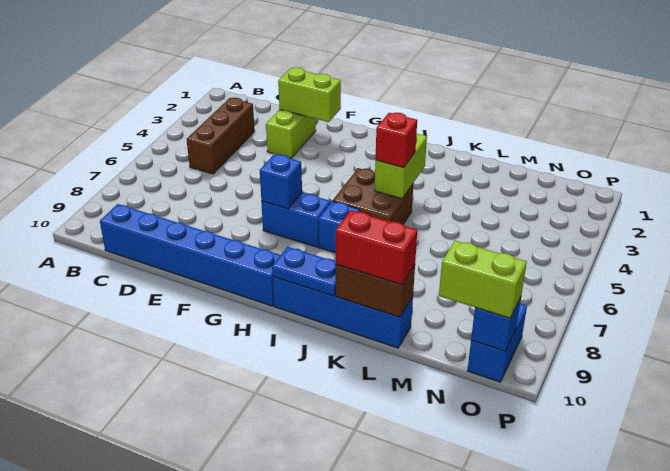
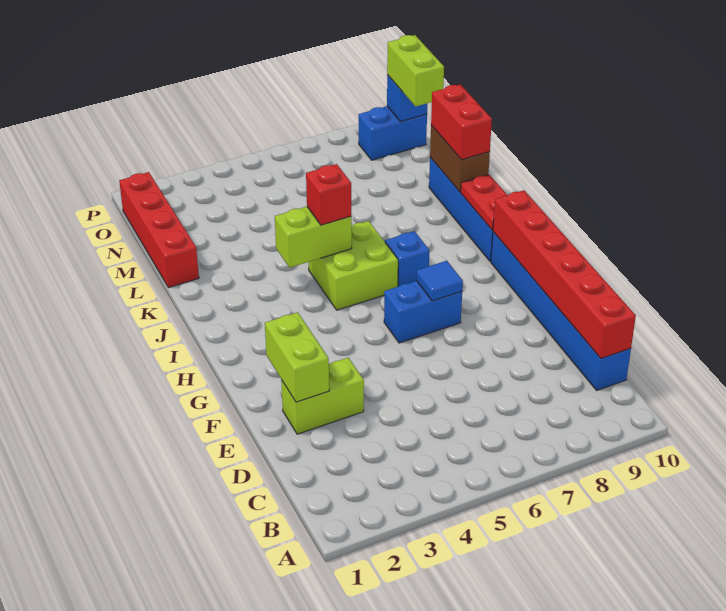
brown 1x3 brick [187,98,255,174] -> none
none -> red 1x6 brick [493,190,636,358]
blue 1x2 brick [261,193,331,247] -> blue 1x2 brick turned to [384,281,462,343]
blue 1x1 brick [260,154,302,209] -> blue 1x1 tile [416,261,463,301]
brown 2x2 brick [333,168,413,224] -> lime 2x2 brick [309,221,398,310]
blue 1x2 plate [272,247,336,296] -> red 1x2 plate [461,174,507,230]
none -> red 1x4 brick [119,172,199,288]

